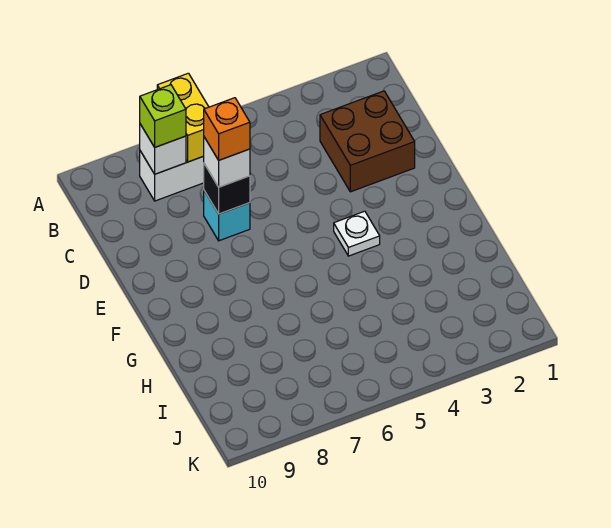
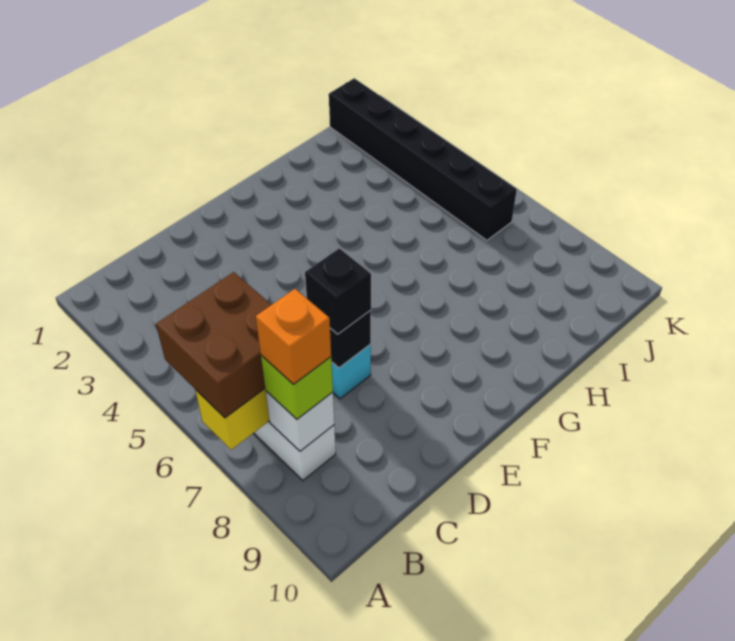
brown 2x2 brick [320,91,415,192] -> brown 2x2 brick moved to [156,272,271,418]
white 1x1 brick [204,137,250,187] -> black 1x1 brick [305,248,371,334]
orange 1x1 brick [204,98,250,160] -> orange 1x1 brick moved to [256,289,331,385]
white 1x1 plate [334,211,380,256] -> none
none -> black 1x6 brick [329,78,517,240]

